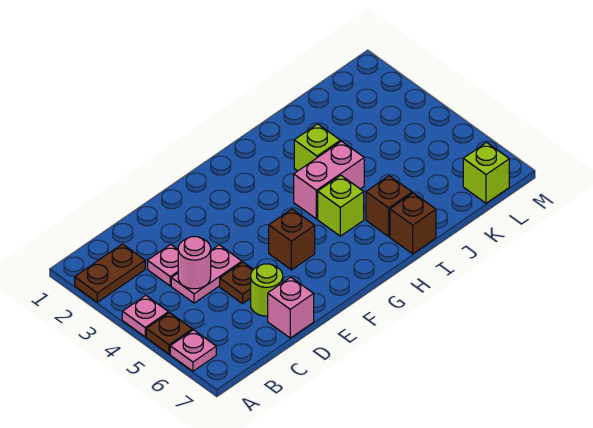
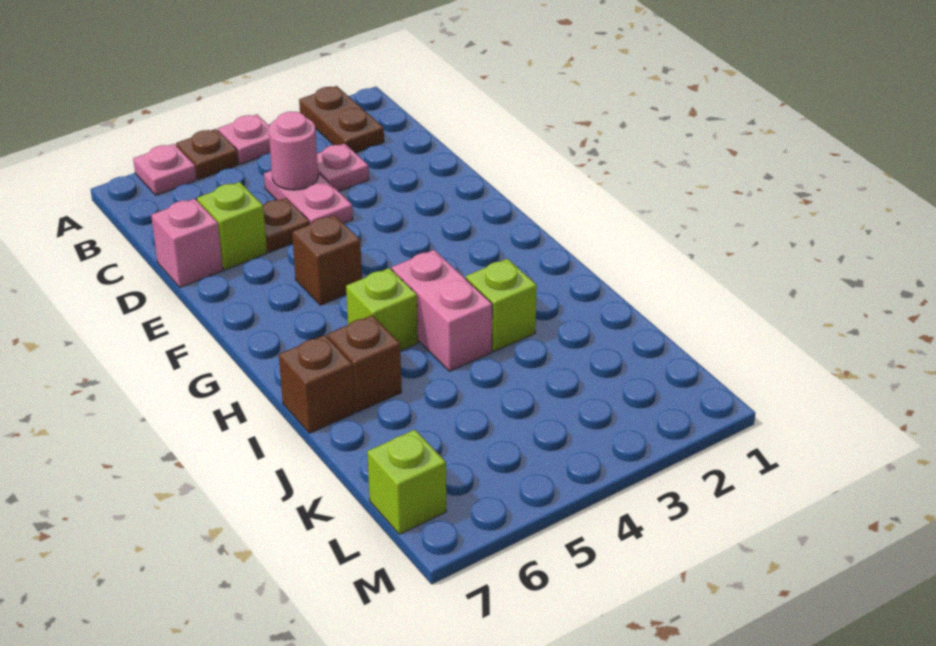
lime 1x1 round brick [251,264,283,316] -> lime 1x1 brick [197,182,267,270]

